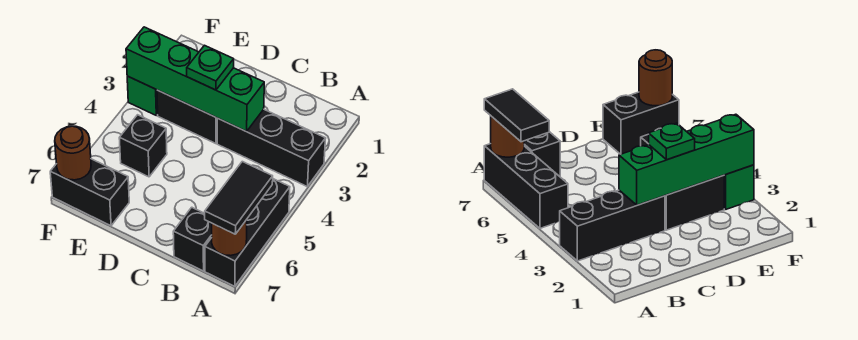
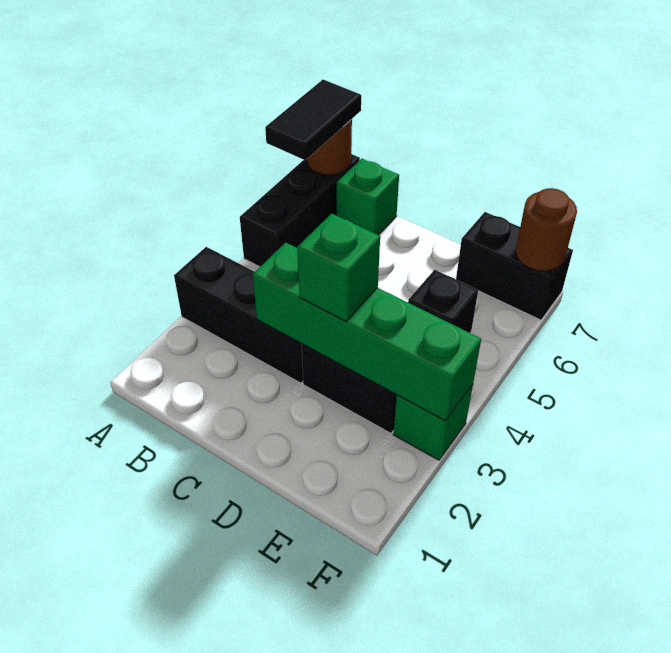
black 1x1 brick [173,207,212,271] -> green 1x1 brick [337,159,399,235]
green 1x1 plate [187,45,234,90] -> green 1x1 brick [297,214,380,321]

